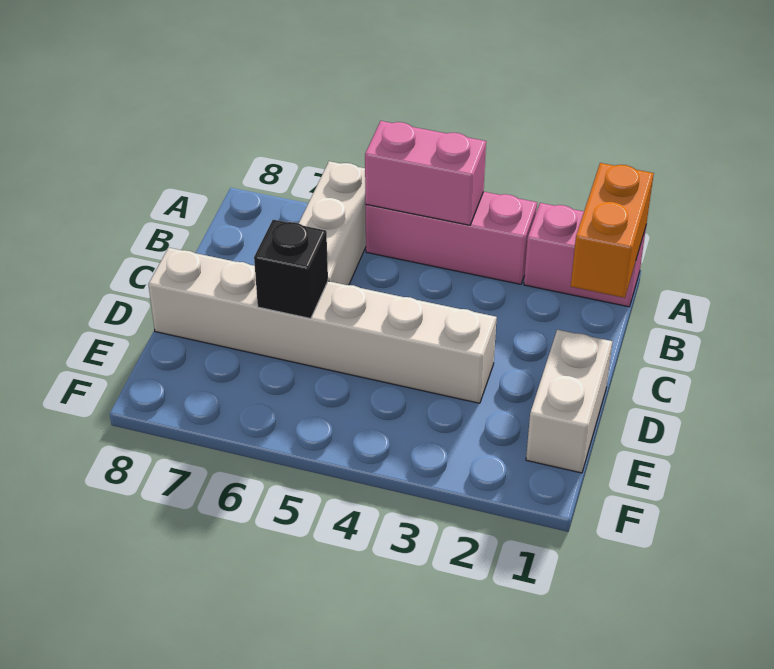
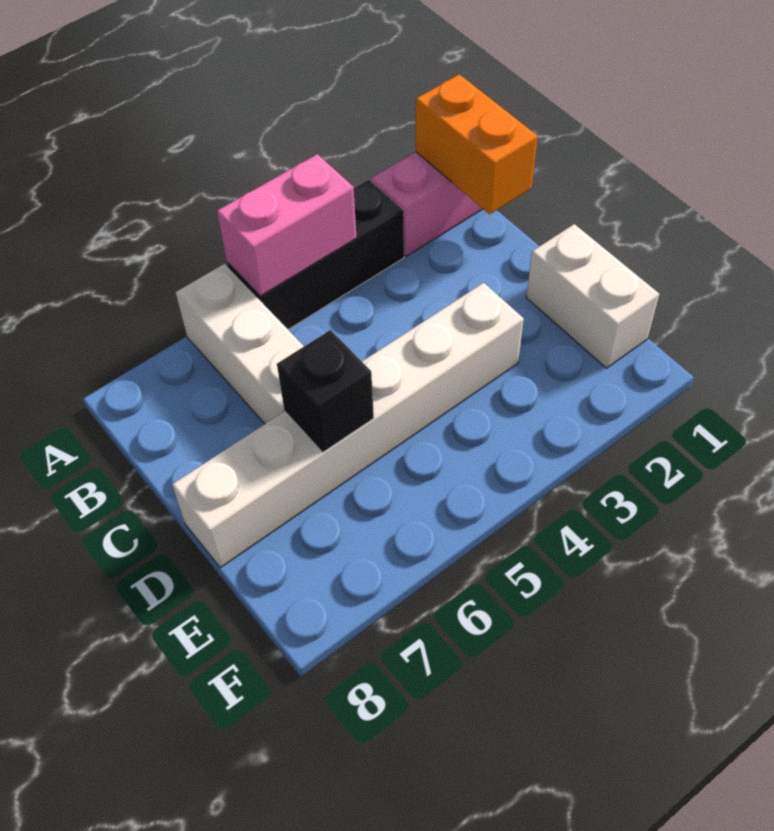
pink 1x3 brick [366,192,537,284] -> black 1x3 brick [227,180,404,329]

